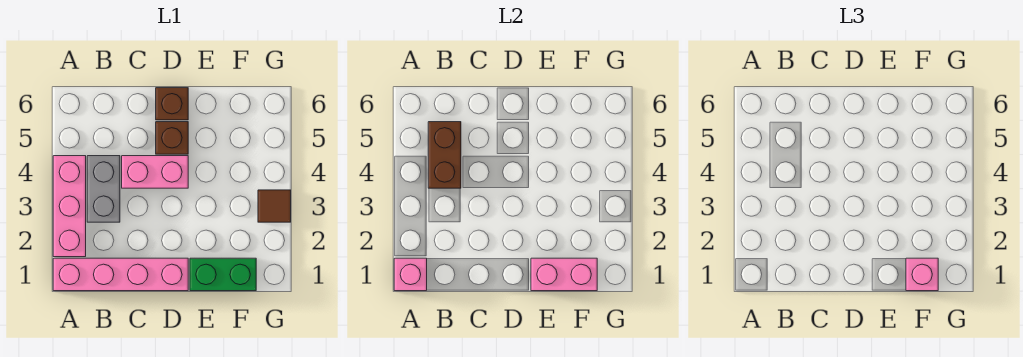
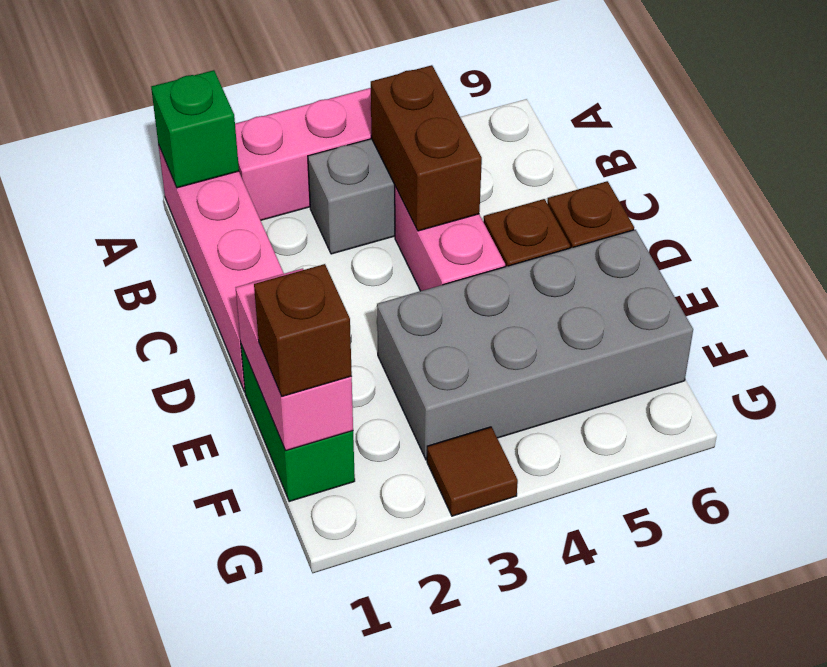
pink 1x1 brick [394,258,427,291] -> green 1x1 brick [151,70,239,188]
brown 1x2 brick [428,122,461,188] -> brown 1x2 brick turned to [371,65,482,231]
none -> grey 2x4 brick [377,230,693,460]
pink 1x1 brick [906,258,938,291] -> brown 1x1 brick [254,264,352,396]

